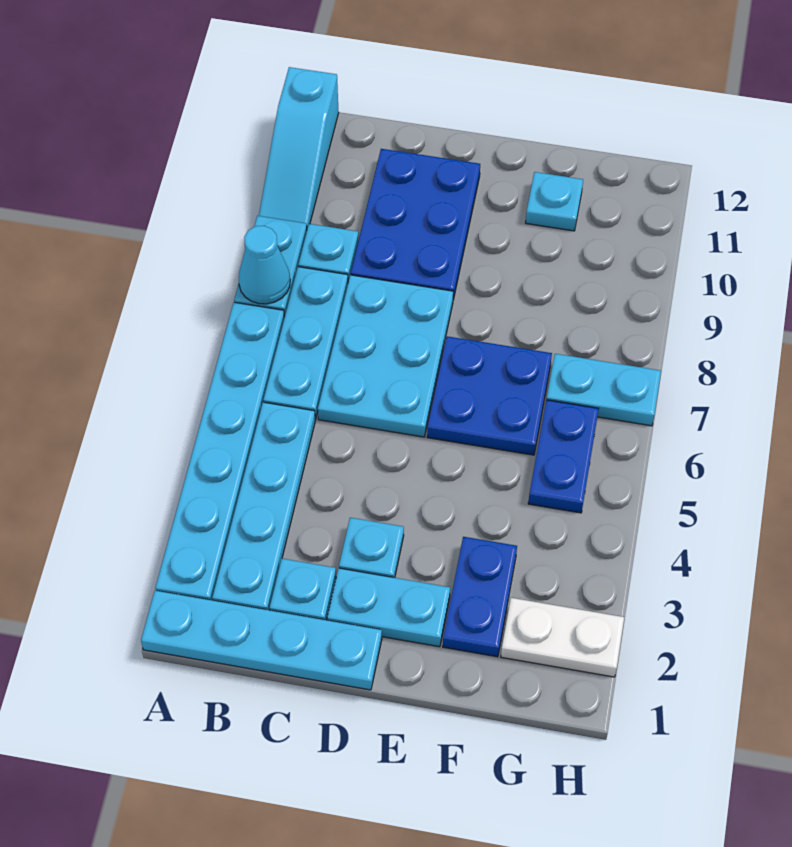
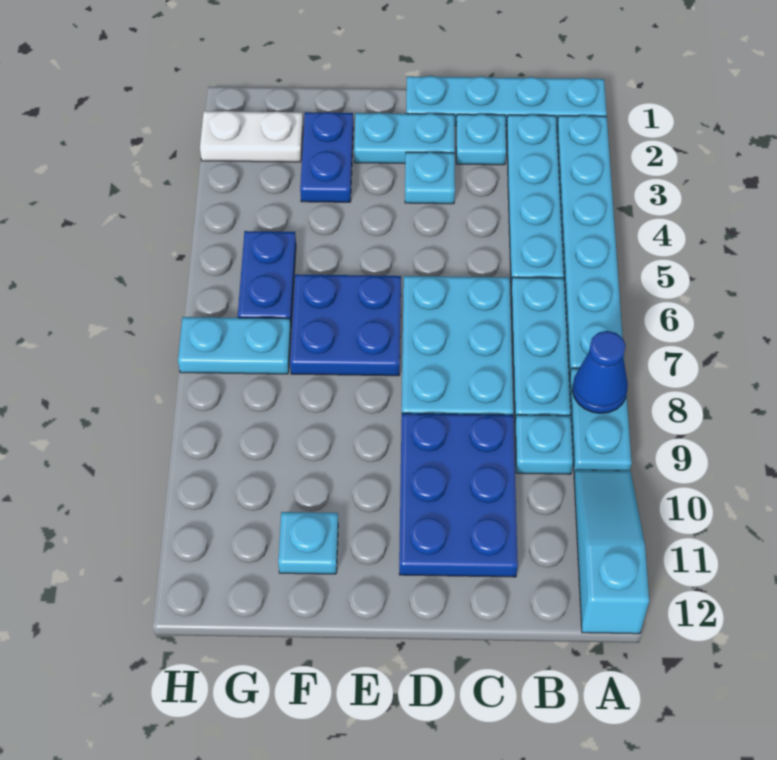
cyan 1x1 cone [239,226,290,304] -> blue 1x1 cone [572,331,628,413]

